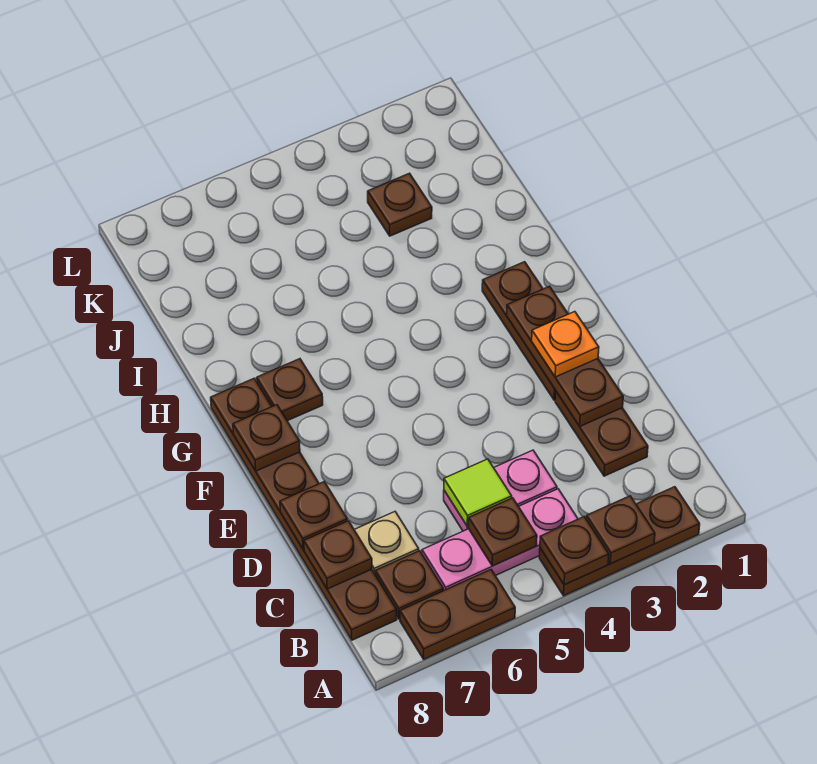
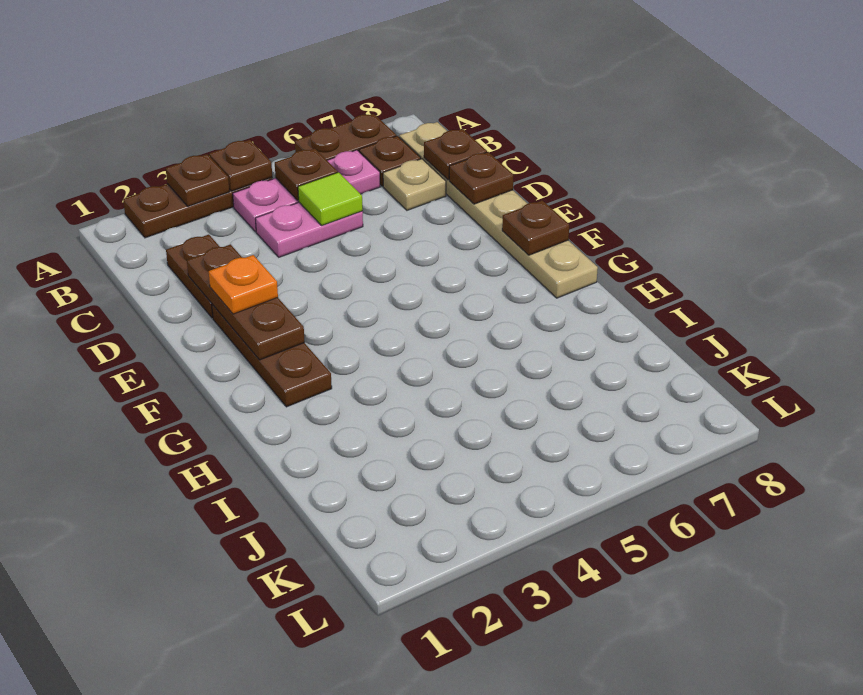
brown 1x6 plate [211,379,397,640] -> tan 1x6 plate [399,122,598,298]
brown 1x1 plate [257,359,323,421] -> none
brown 1x1 plate [368,173,432,236] -> none

